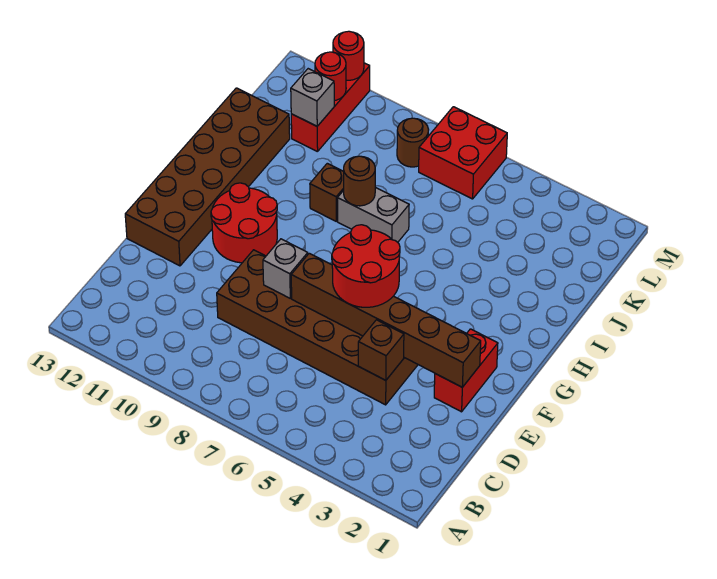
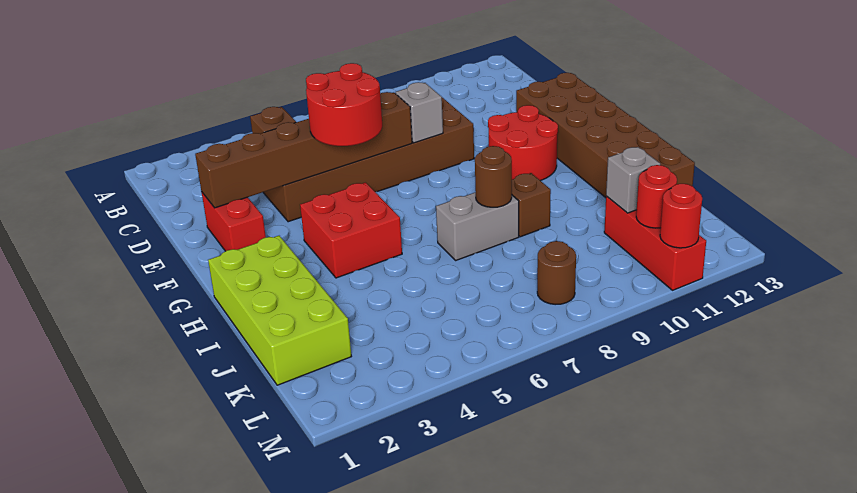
none -> lime 2x4 brick [208,236,351,385]
red 2x2 brick [419,107,507,199] -> red 2x2 brick moved to [300,183,402,278]

